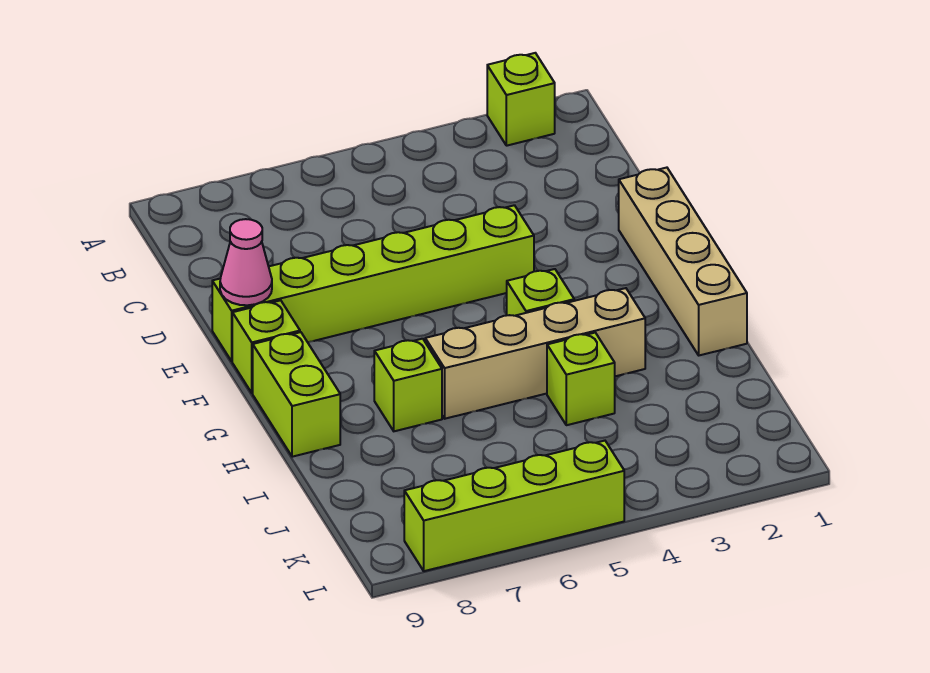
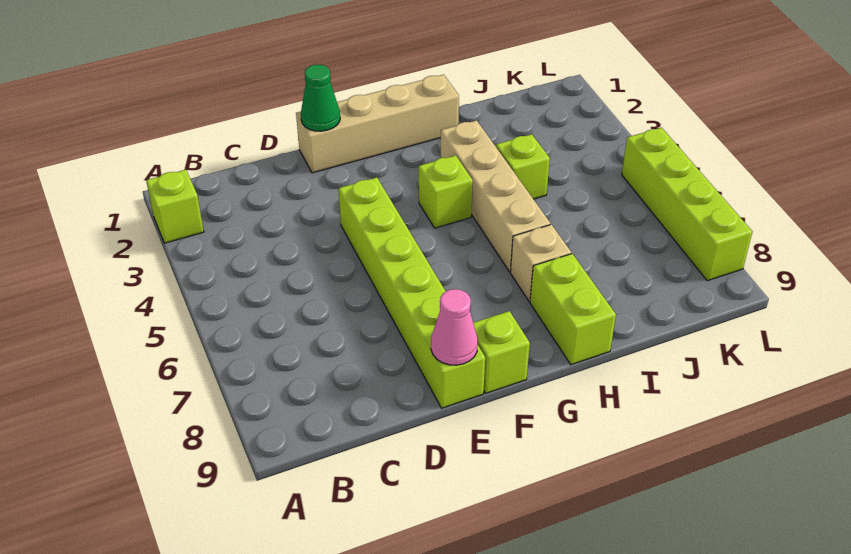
none -> green 1x1 cone [301,65,340,131]
lime 1x2 brick [253,332,340,457] -> lime 1x2 brick turned to [530,254,616,365]
lime 1x1 brick [374,339,442,431] -> tan 1x1 brick [511,225,571,302]

